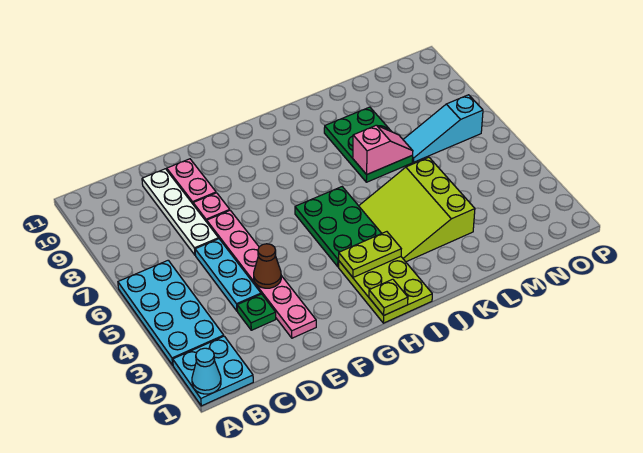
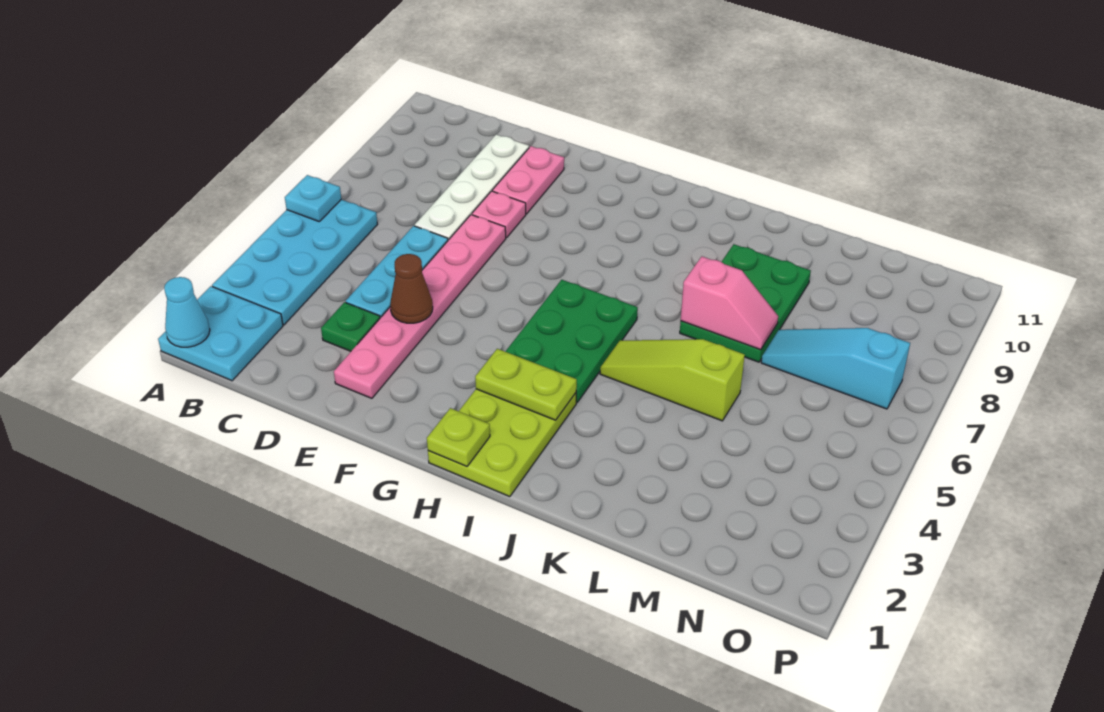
none -> cyan 1x1 plate [285,175,341,221]
lime 3x3 slope [359,157,475,262] -> lime 1x3 slope [600,339,745,421]

